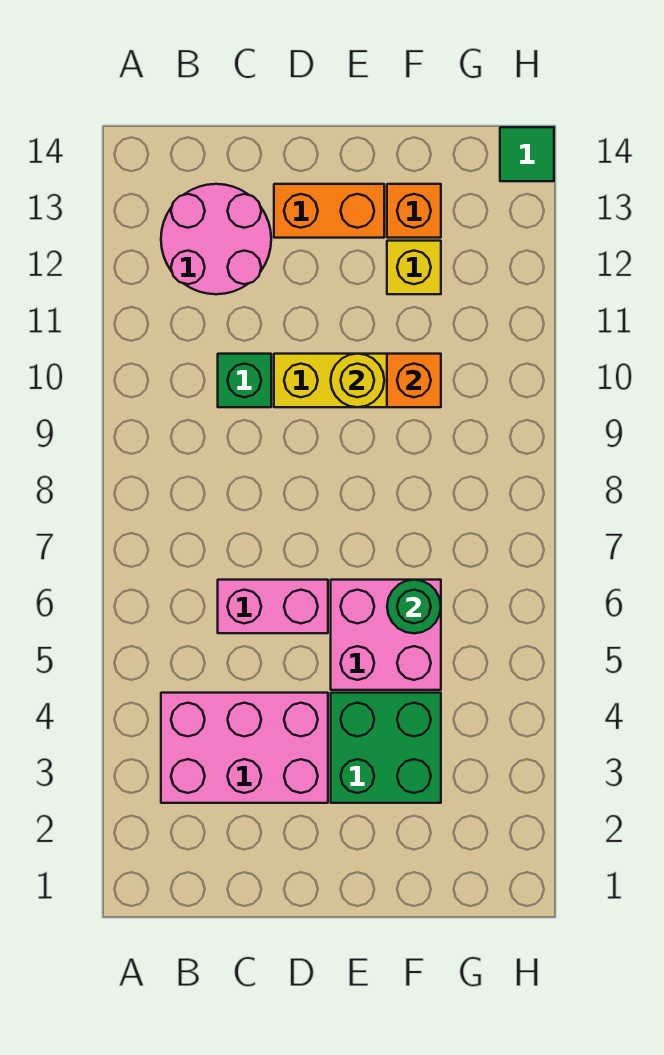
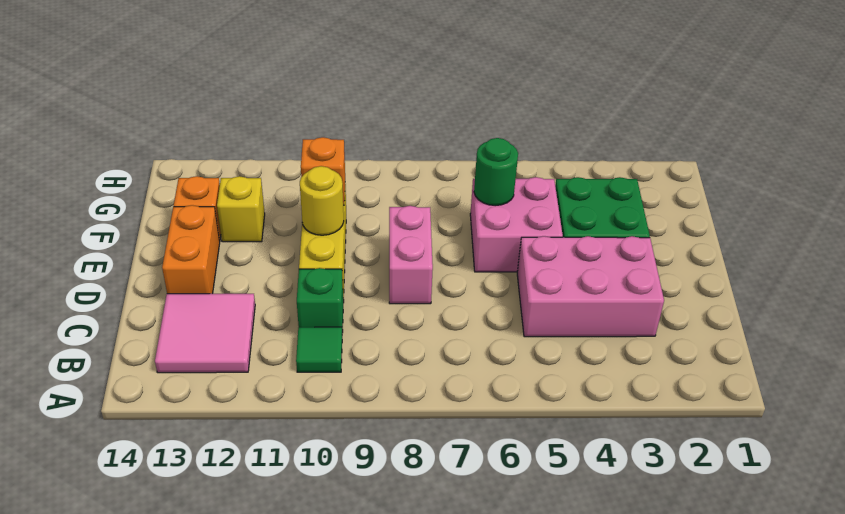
pink 2x3 brick [161,693,328,803] -> pink 2x3 brick turned to [517,236,664,337]
pink 2x2 round brick [161,184,271,294] -> pink 2x2 tile [155,294,255,373]
pink 1x2 brick [218,580,328,633] -> pink 1x2 brick moved to [389,206,433,304]
green 1x1 tile [500,127,554,181] -> green 1x1 tile moved to [296,327,342,372]

